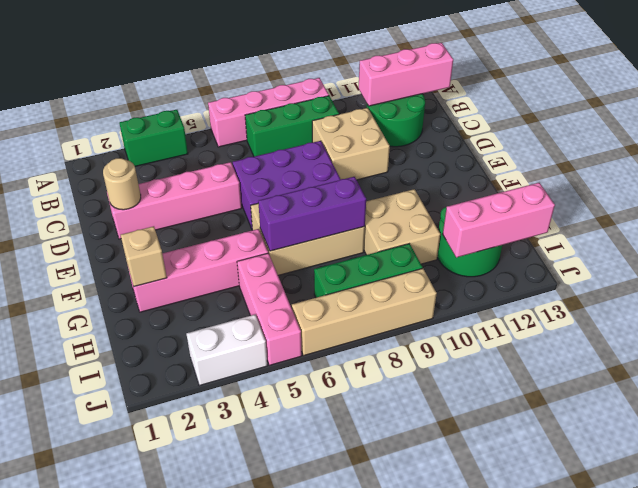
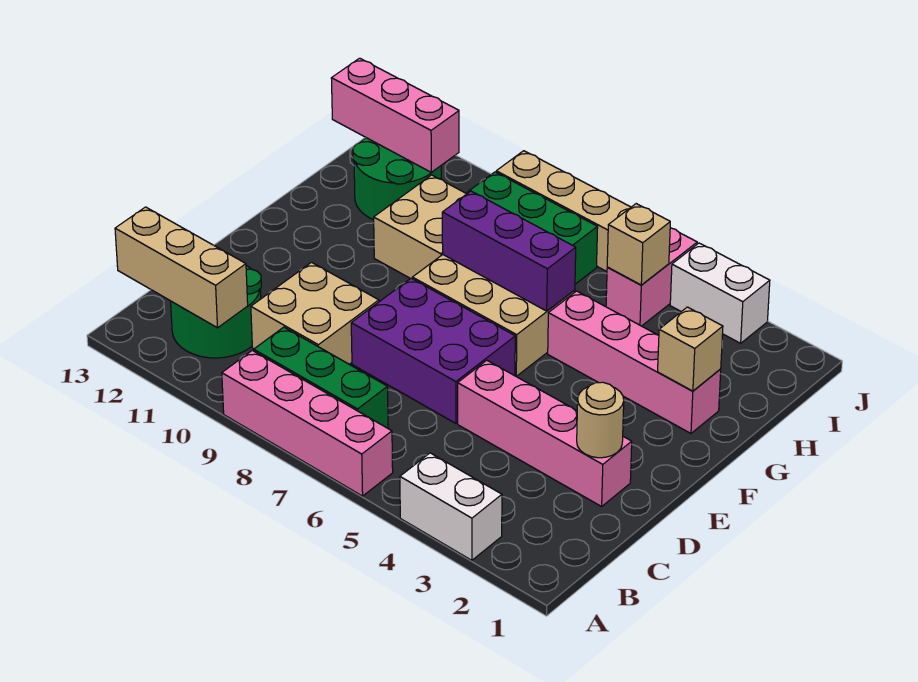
green 1x2 brick [119,110,188,166] -> white 1x2 brick [400,453,502,560]
pink 1x3 brick [359,43,453,106] -> tan 1x3 brick [115,207,248,328]
pink 1x3 brick [237,253,302,366] -> pink 1x2 brick [606,228,697,326]
none -> tan 1x1 brick [607,204,670,285]

